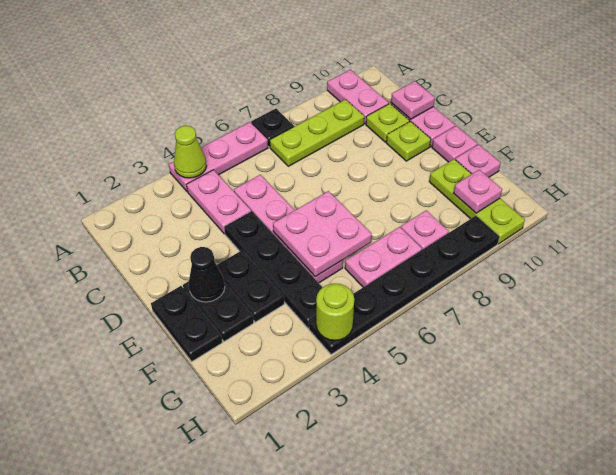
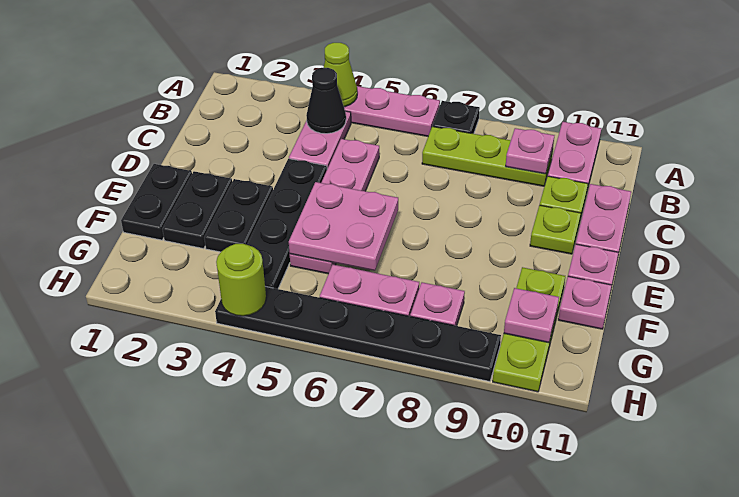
pink 1x1 plate [391,81,435,119] -> pink 1x1 plate moved to [506,128,554,174]
black 1x1 cone [189,247,225,302] -> black 1x1 cone moved to [306,68,346,134]

